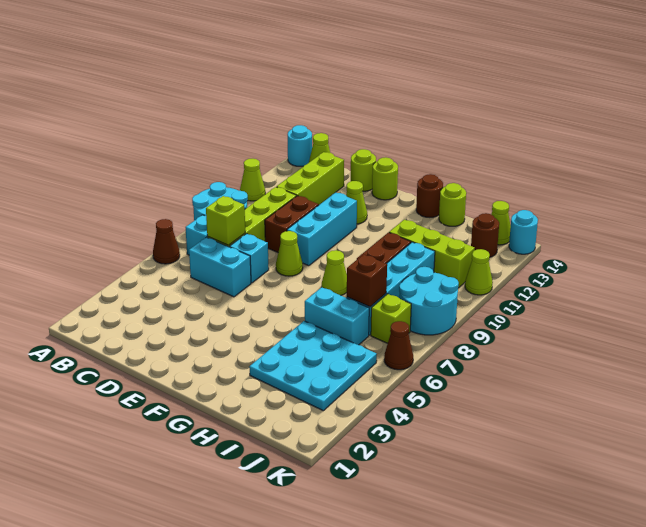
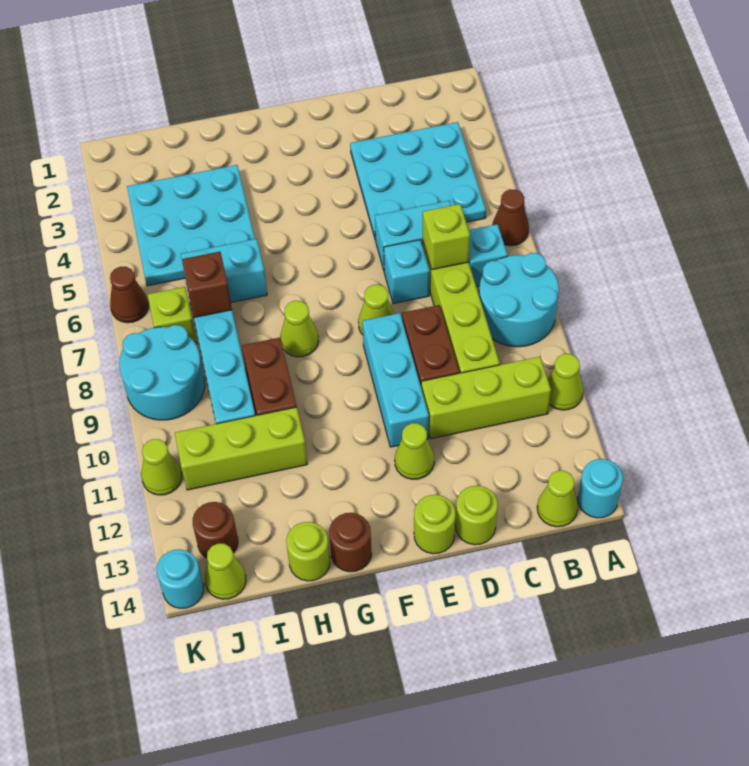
none -> cyan 3x3 plate [350,122,486,240]
lime 1x3 brick [277,152,344,205] -> lime 1x3 brick turned to [421,357,551,439]

